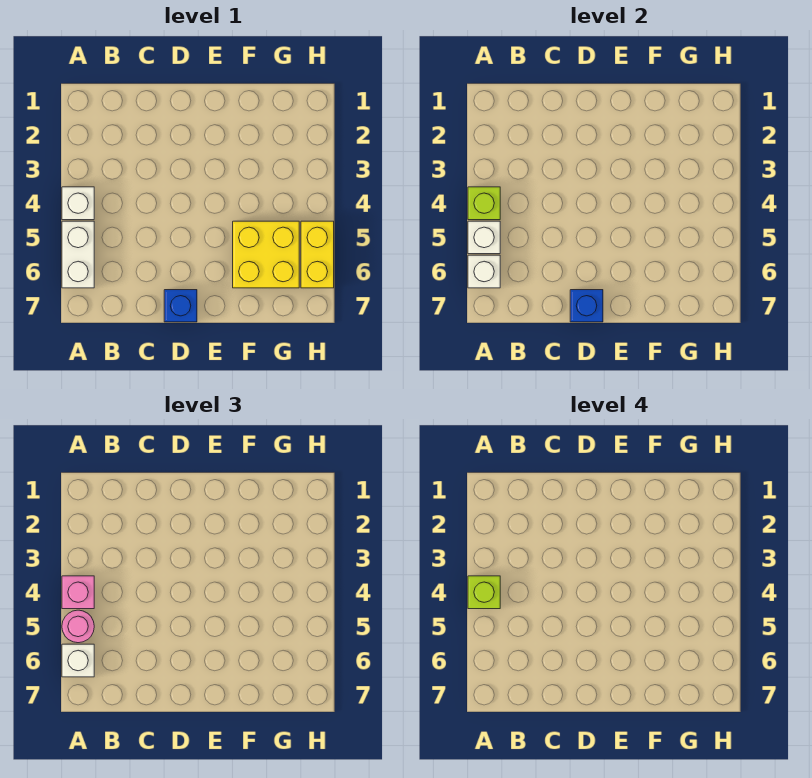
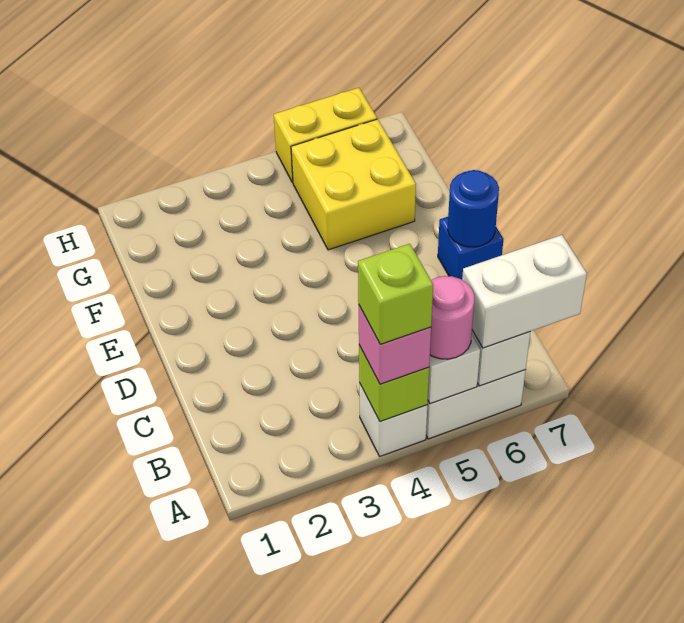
white 1x1 brick [62,644,94,677] -> white 1x2 brick [462,235,587,348]
blue 1x1 brick [570,290,603,322] -> blue 1x1 round brick [448,170,499,247]

